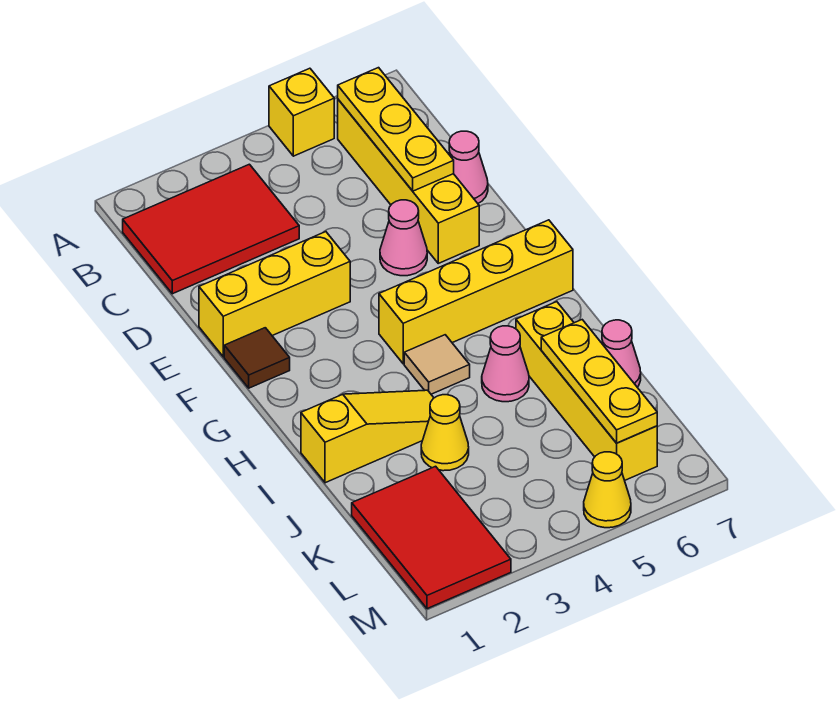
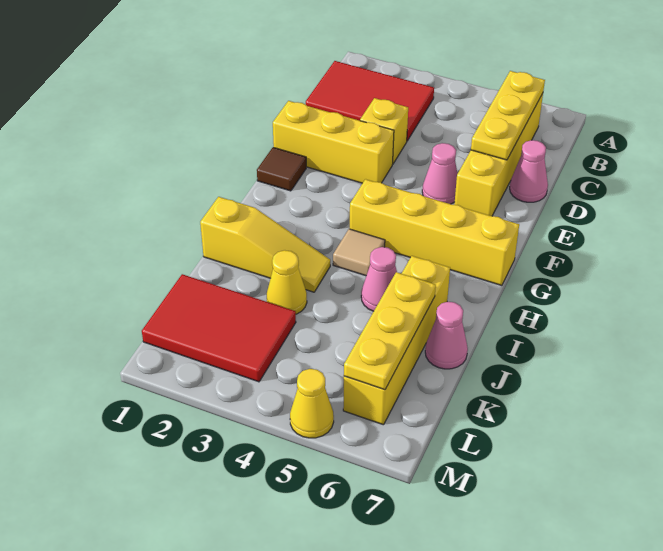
yellow 1x1 brick [269,68,334,156] -> yellow 1x1 brick moved to [360,98,408,163]
red 2x3 tile [352,466,511,609] -> red 2x3 tile turned to [142,274,296,382]

